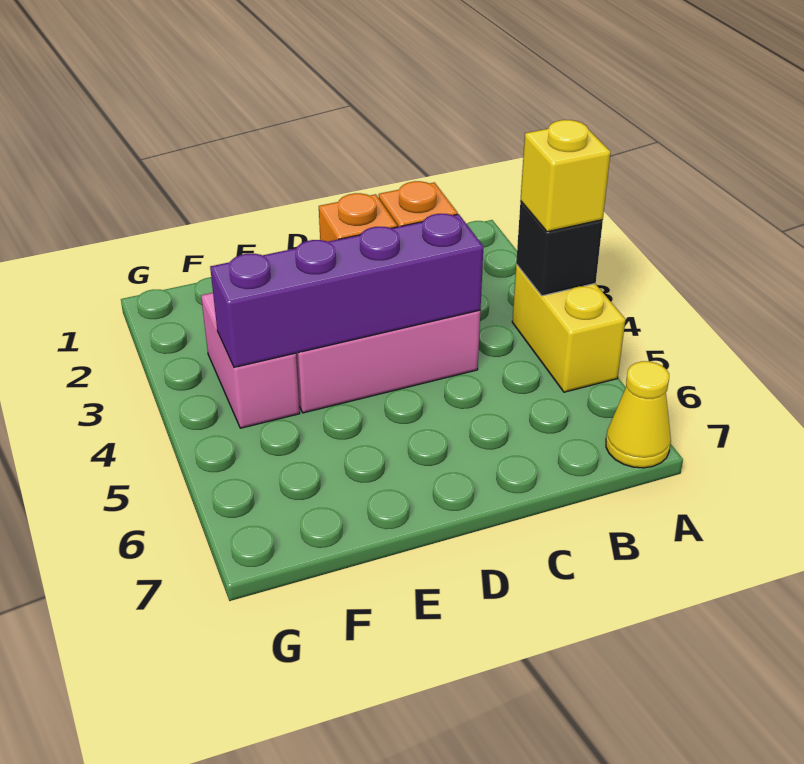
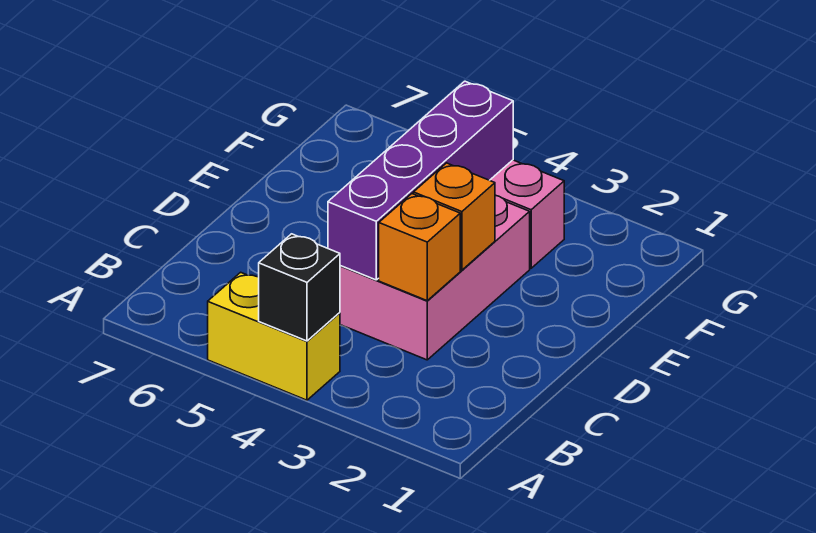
yellow 1x1 brick [521,120,611,232] -> none
yellow 1x1 cone [606,361,671,468] -> none

